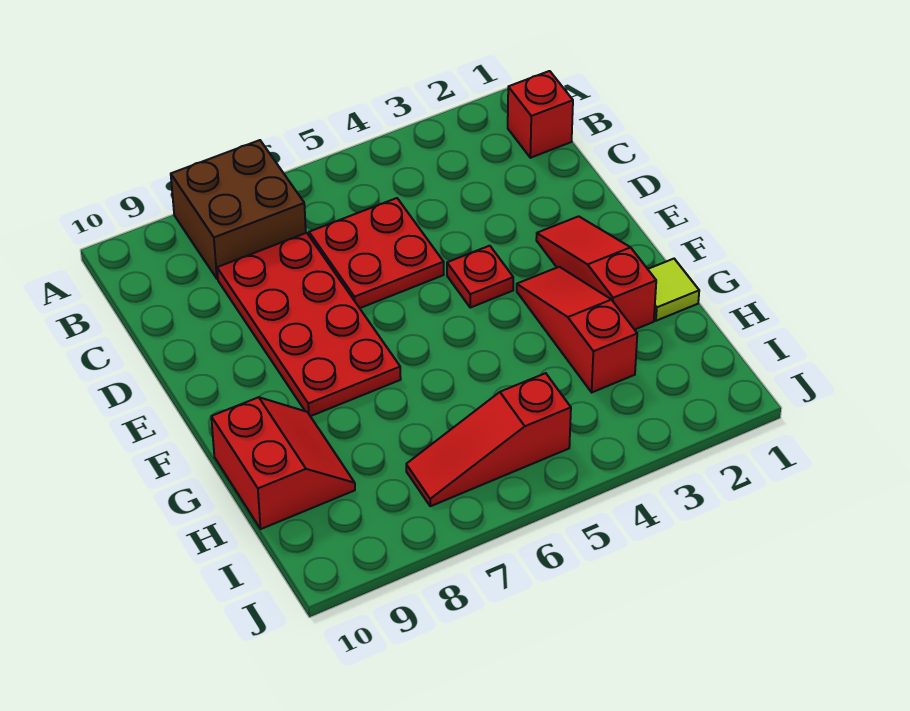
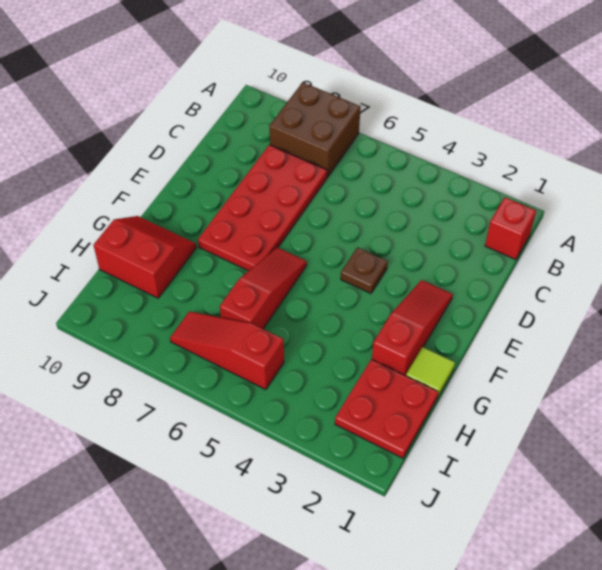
red 2x2 plate [309,198,444,308] -> red 2x2 plate moved to [335,359,438,458]
red 1x1 plate [447,246,513,308] -> brown 1x1 plate [341,247,388,294]
red 1x3 slope [517,267,637,392] -> red 1x3 slope moved to [220,248,307,329]
red 2x2 slope [211,397,355,529] -> red 2x2 slope turned to [94,216,196,298]

